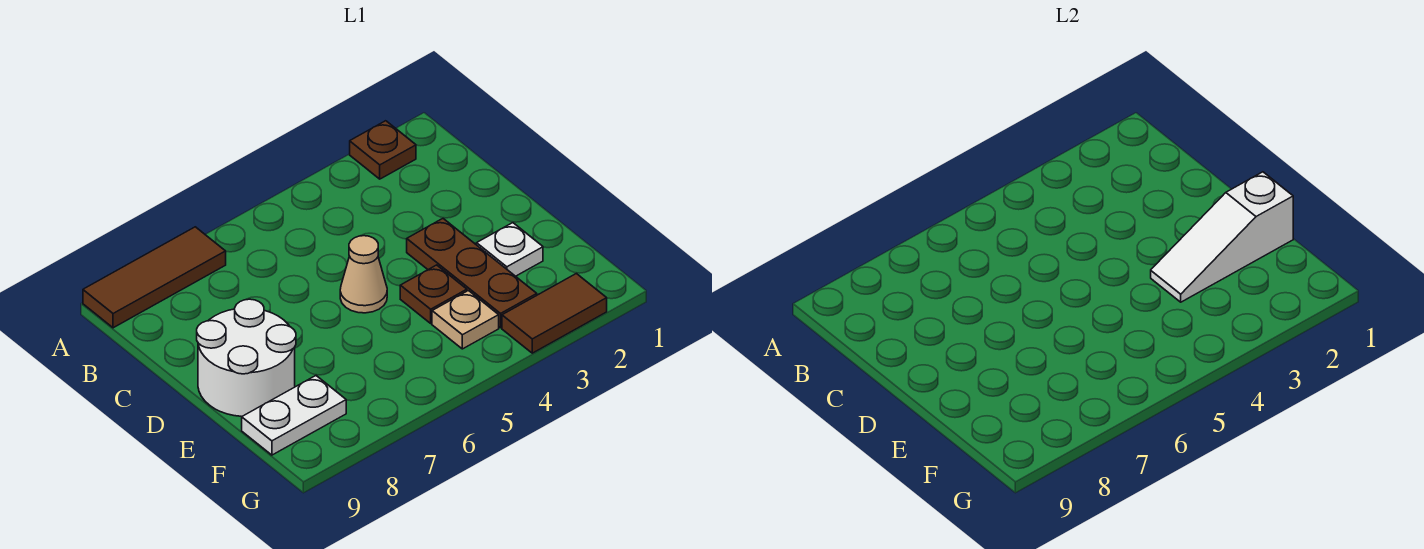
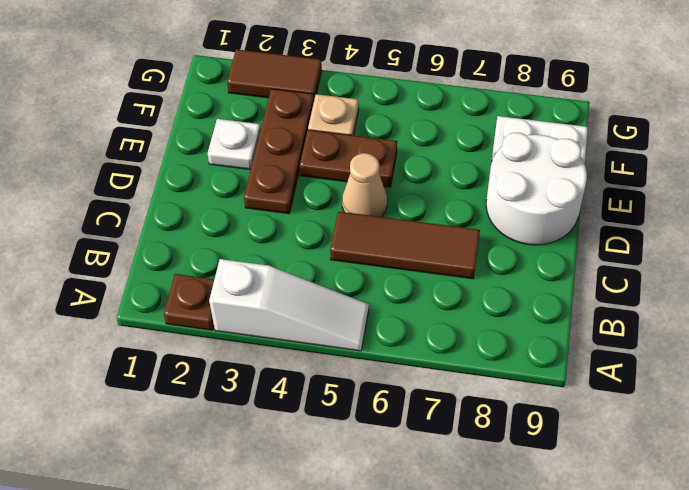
brown 1x3 tile [83,227,226,328] -> brown 1x3 tile moved to [330,212,480,279]
white 1x3 slope [1151,172,1293,302] -> white 1x3 slope moved to [209,259,369,351]
brown 1x1 plate [400,265,467,323] -> brown 1x2 plate [300,130,397,187]

